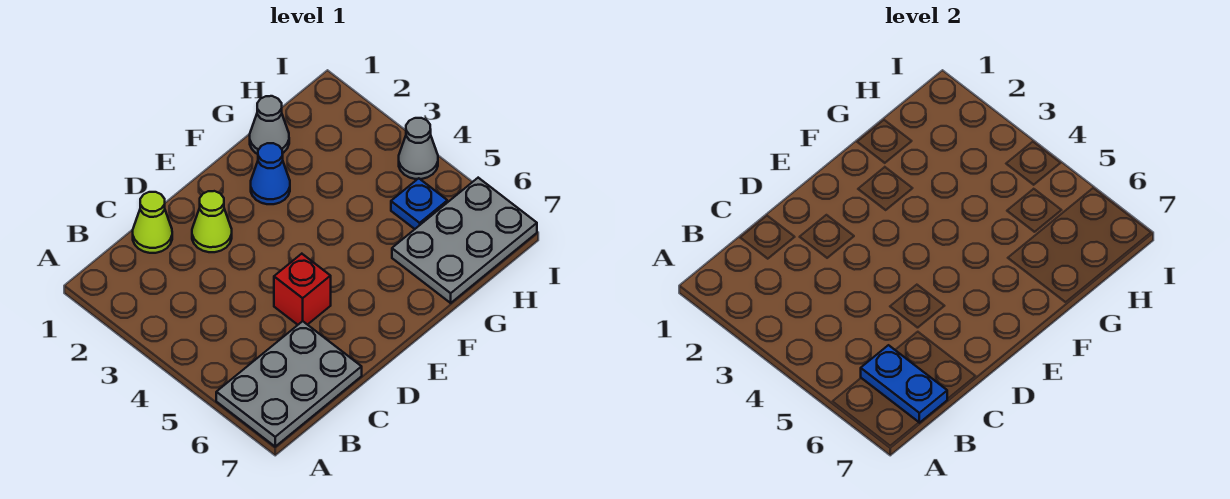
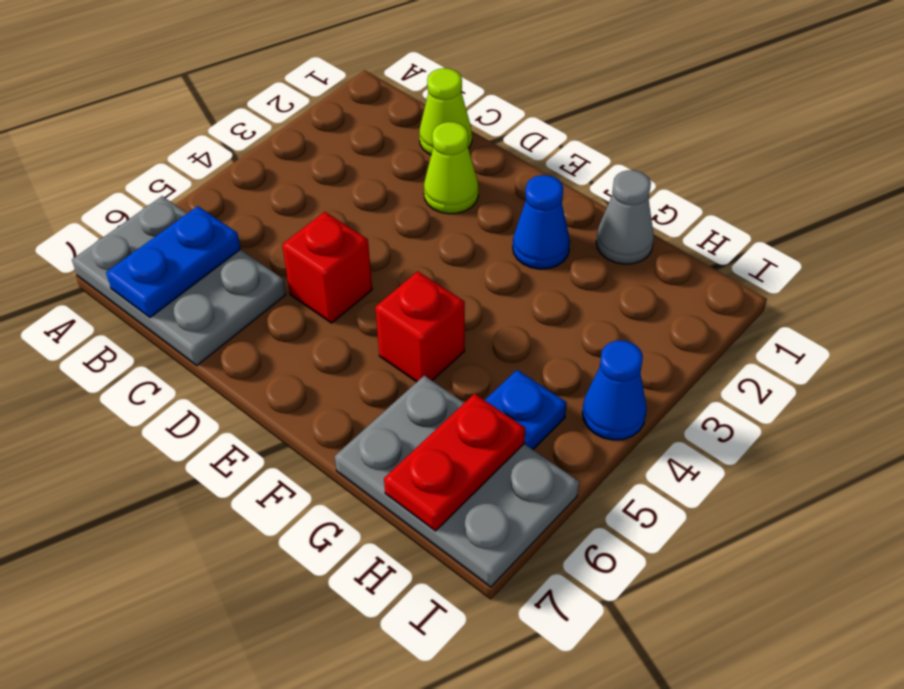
none -> red 1x1 brick [375,271,465,382]
none -> red 1x2 plate [384,394,525,531]
grey 1x1 cone [399,118,438,179] -> blue 1x1 cone [582,341,647,440]

